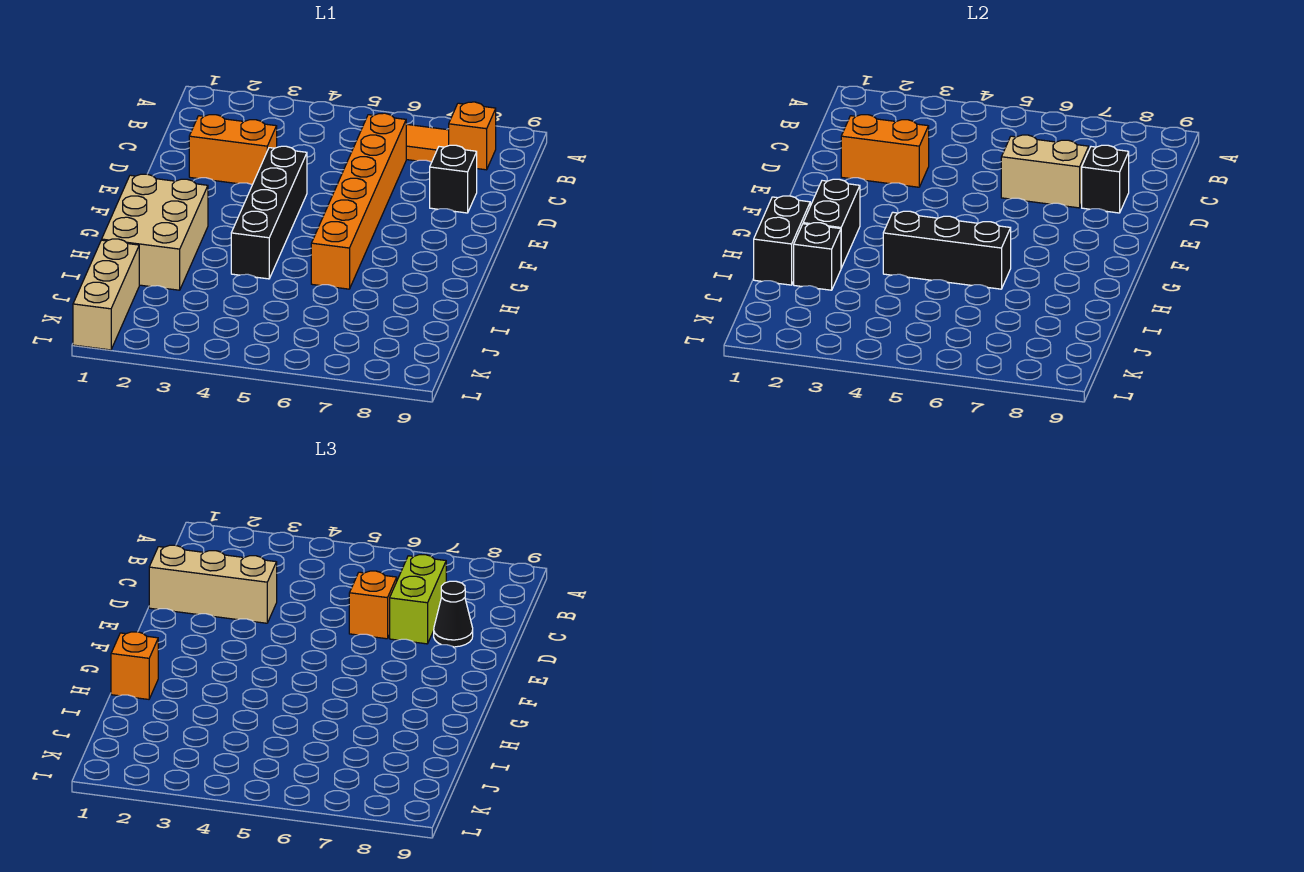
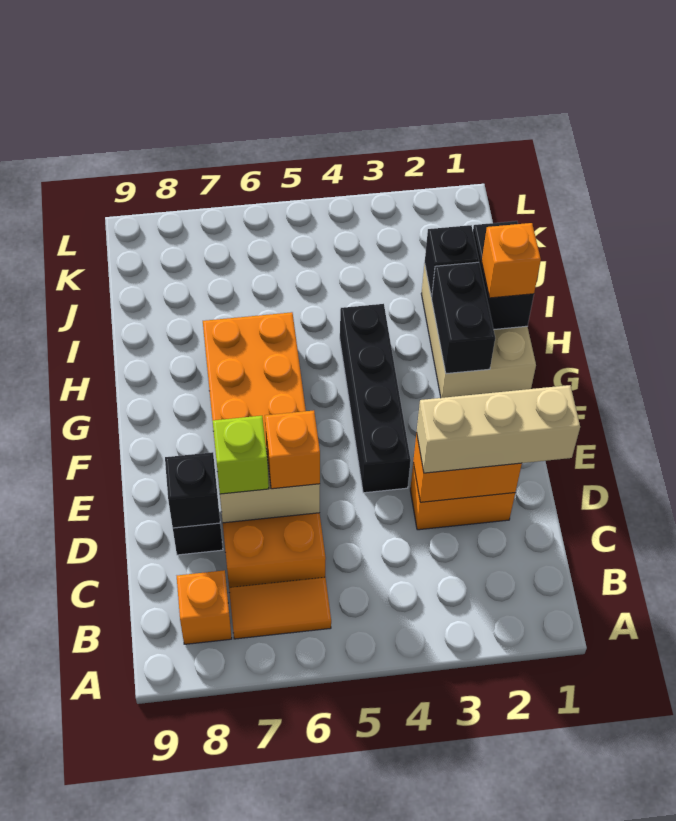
orange 1x6 brick [311,113,406,289] -> orange 2x6 brick [203,312,326,588]
lime 1x2 brick [390,555,446,644] -> lime 1x1 brick [213,416,269,494]
black 1x1 cone [434,581,473,647] -> none
black 1x3 brick [883,211,1011,289] -> none
tan 1x3 brick [73,239,139,350] -> none

